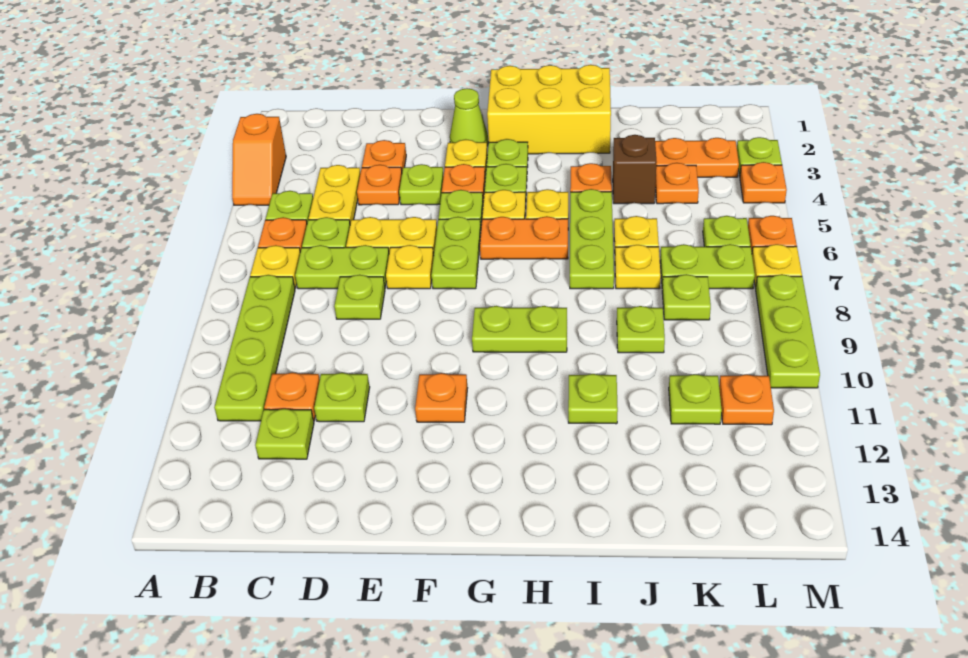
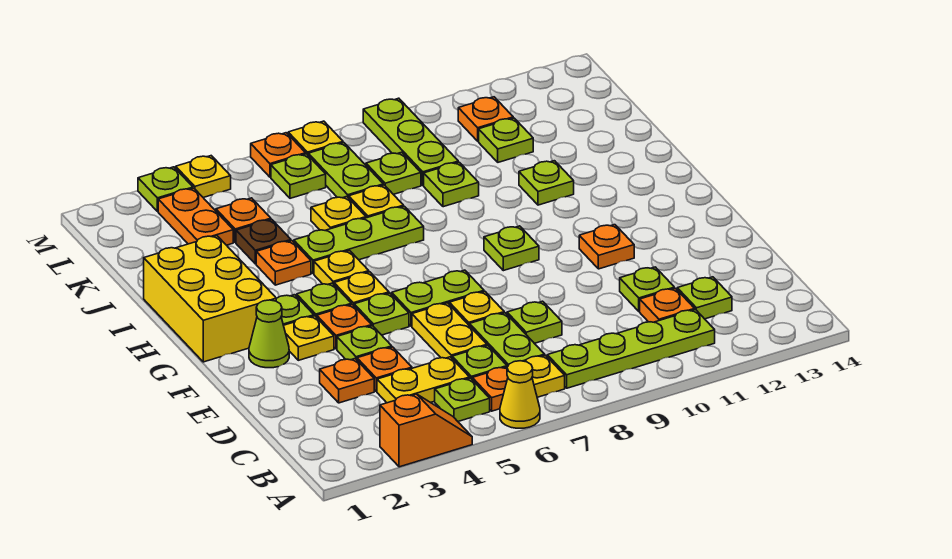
none -> yellow 1x1 cone [500,361,540,428]
orange 1x2 plate [480,216,568,259] -> none
lime 1x2 plate [472,306,567,352] -> lime 1x1 plate [484,226,539,271]
brown 1x1 brick [613,135,657,204] -> brown 1x1 plate [236,219,291,264]
orange 1x1 plate [740,162,787,203] -> yellow 1x1 plate [176,156,231,198]
lime 1x3 plate [756,274,820,388] -> lime 1x3 plate turned to [363,98,458,185]

